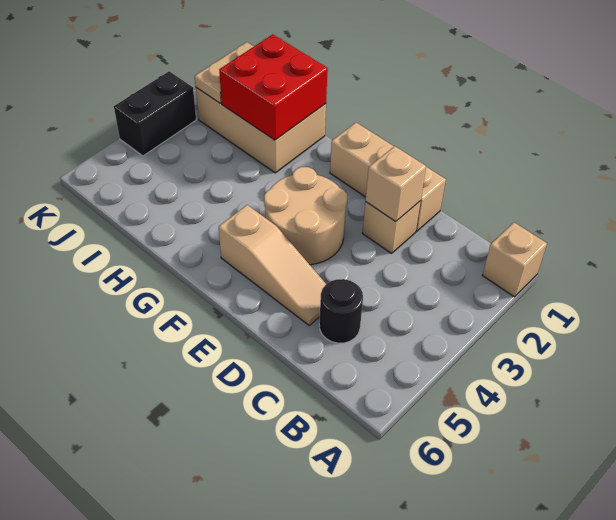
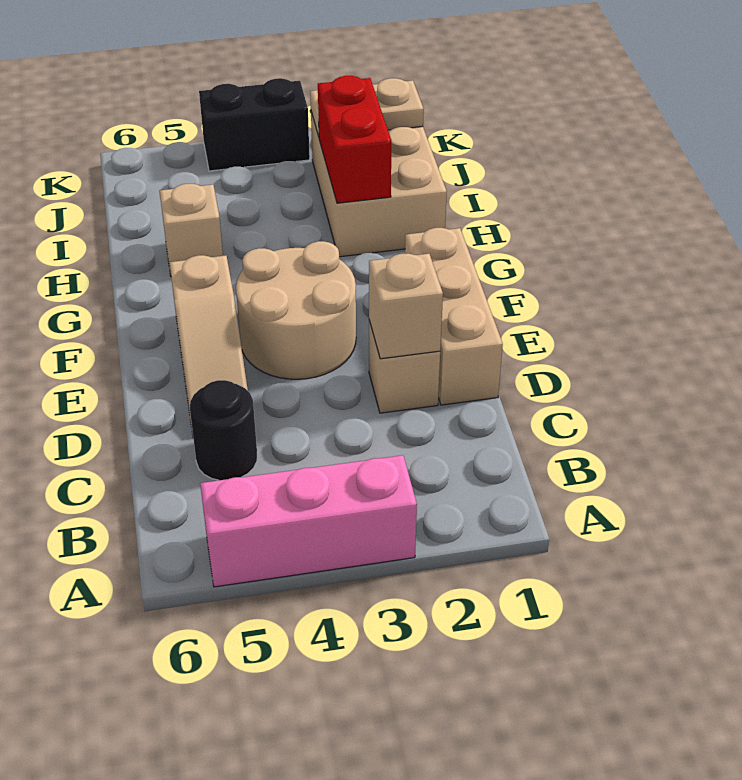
tan 1x1 brick [482,223,547,297] -> tan 1x1 brick moved to [160,184,223,276]
none -> pink 1x3 brick [200,455,417,587]
red 2x2 brick [219,34,328,140] -> red 1x2 brick [318,76,391,203]

